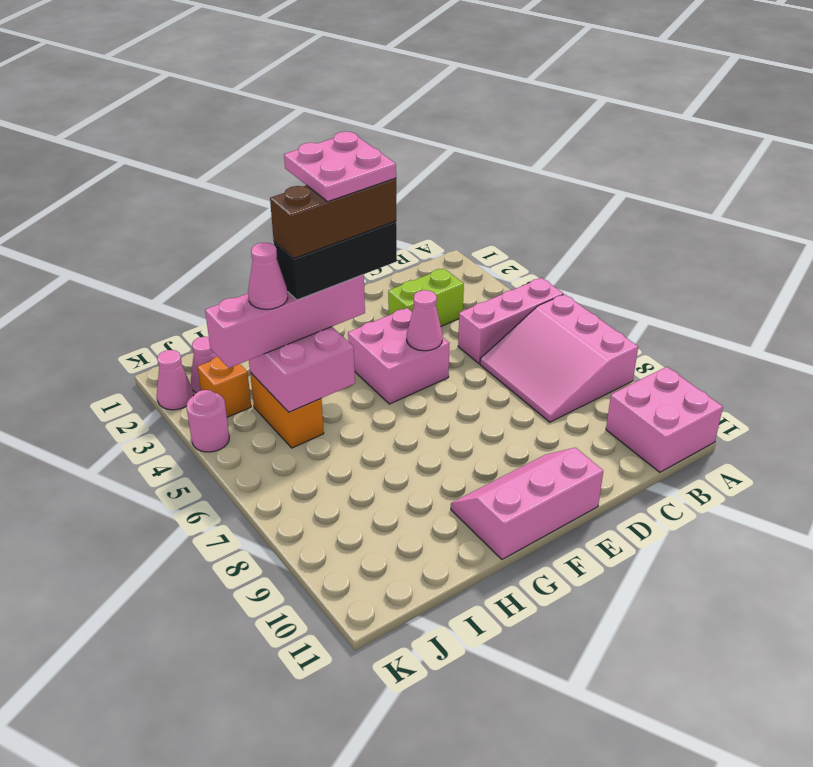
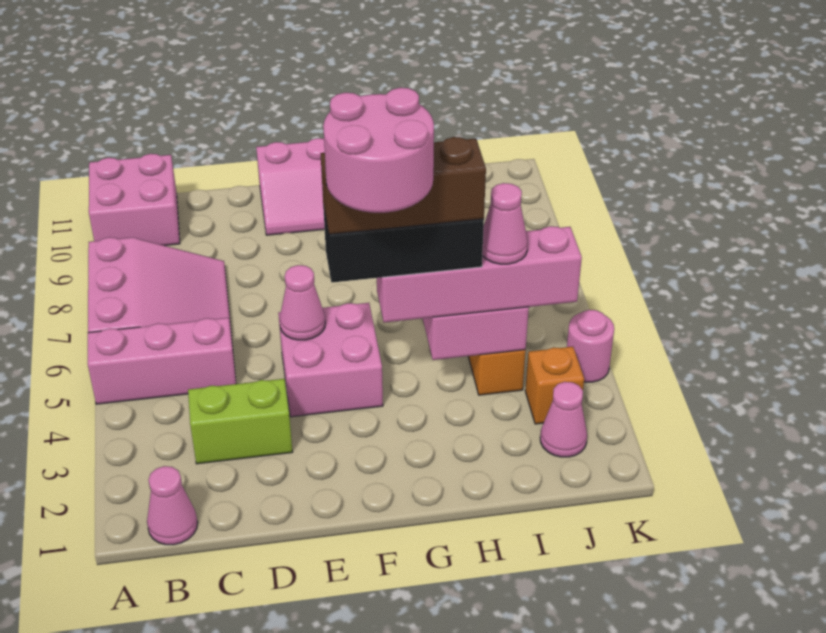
pink 2x2 plate [284,132,396,201] -> pink 2x2 round brick [323,88,434,213]
pink 1x1 cone [157,350,194,410] -> pink 1x1 cone moved to [147,466,198,545]

